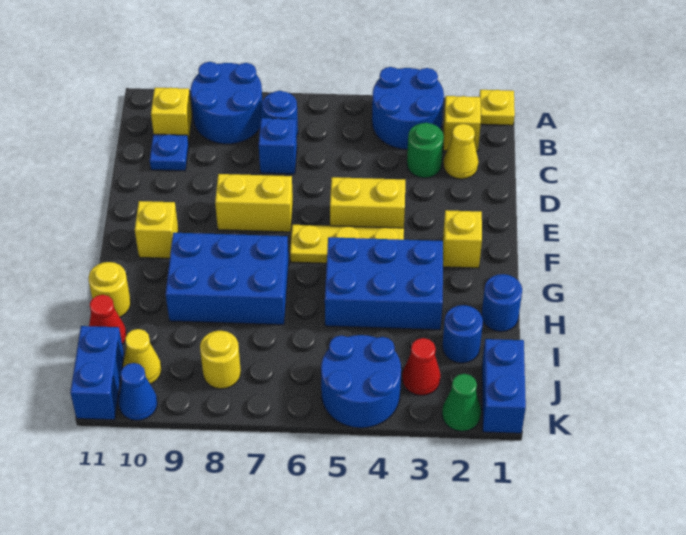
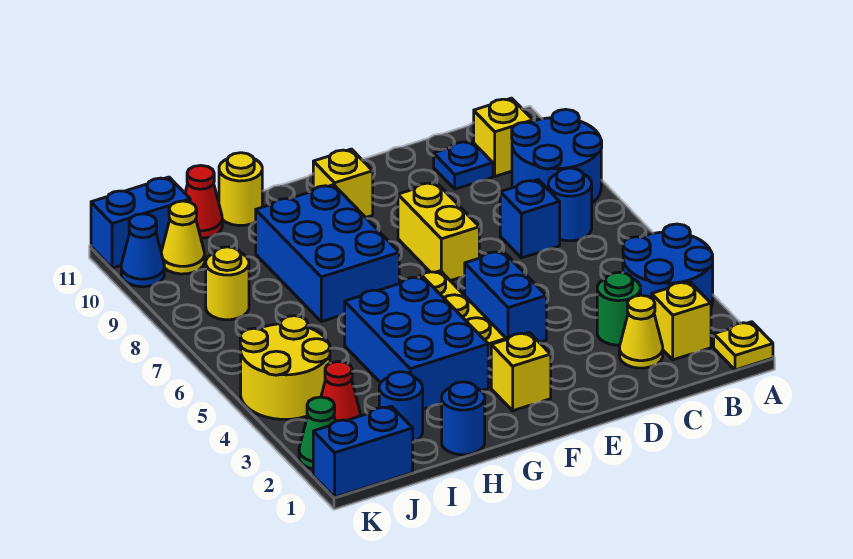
yellow 1x2 brick [330,177,405,228] -> blue 1x2 brick [465,251,546,342]
blue 2x2 round brick [321,335,401,428] -> yellow 2x2 round brick [240,316,330,419]

